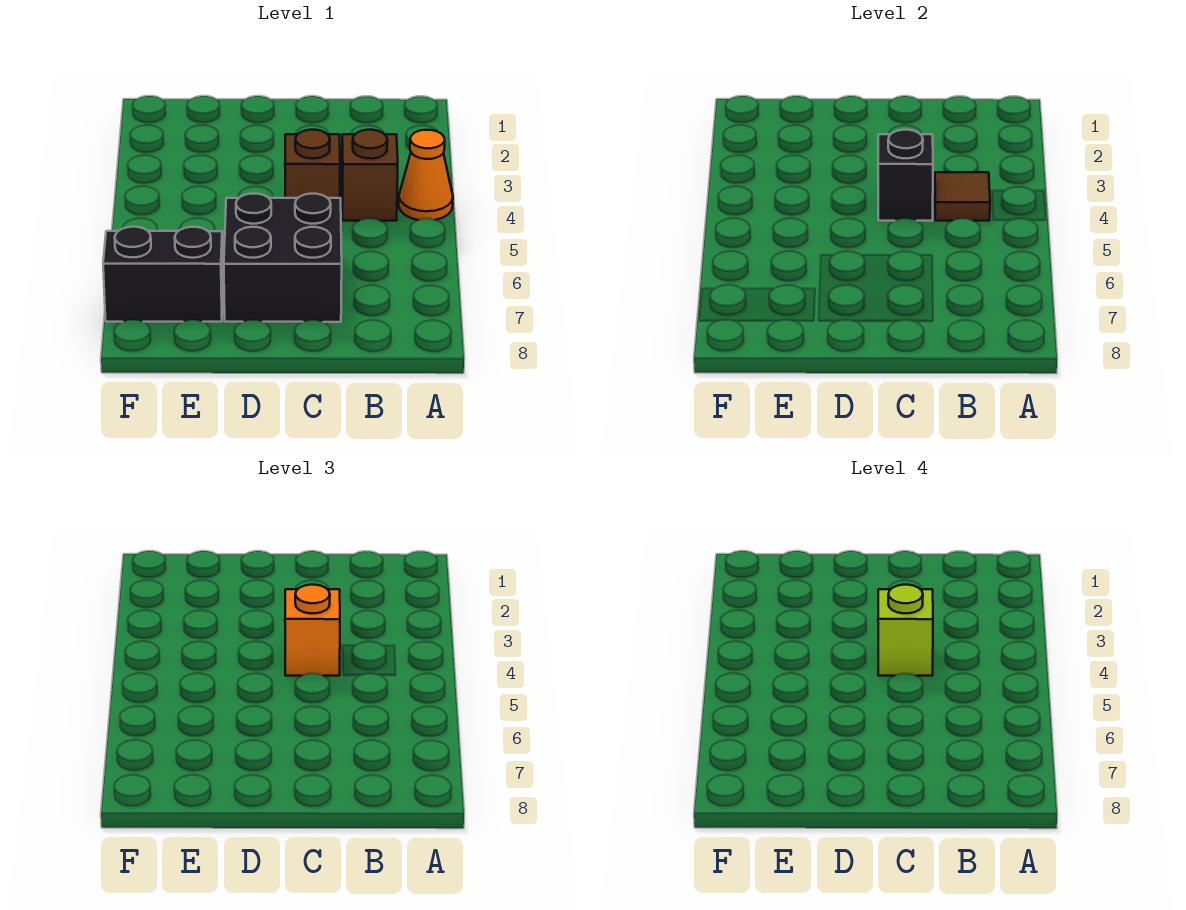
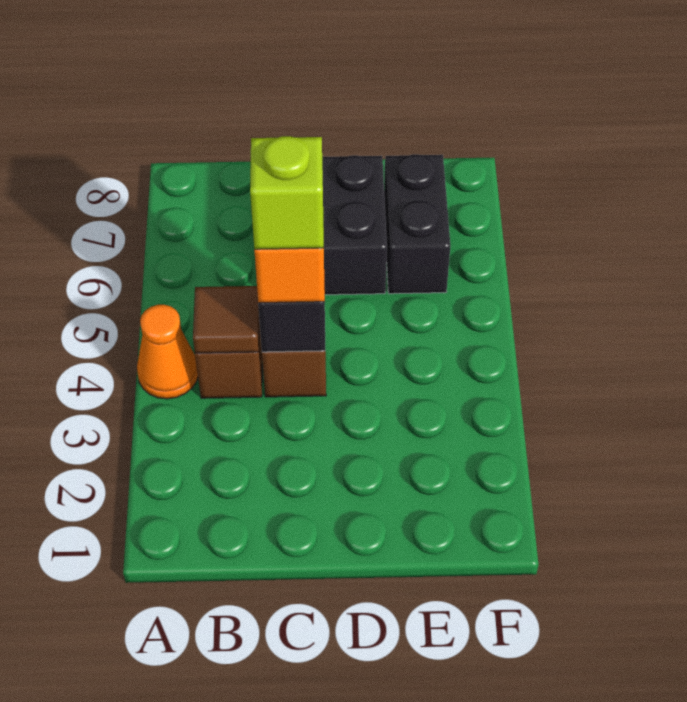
black 1x2 brick [103,227,223,322] -> black 1x2 brick turned to [384,154,450,294]

